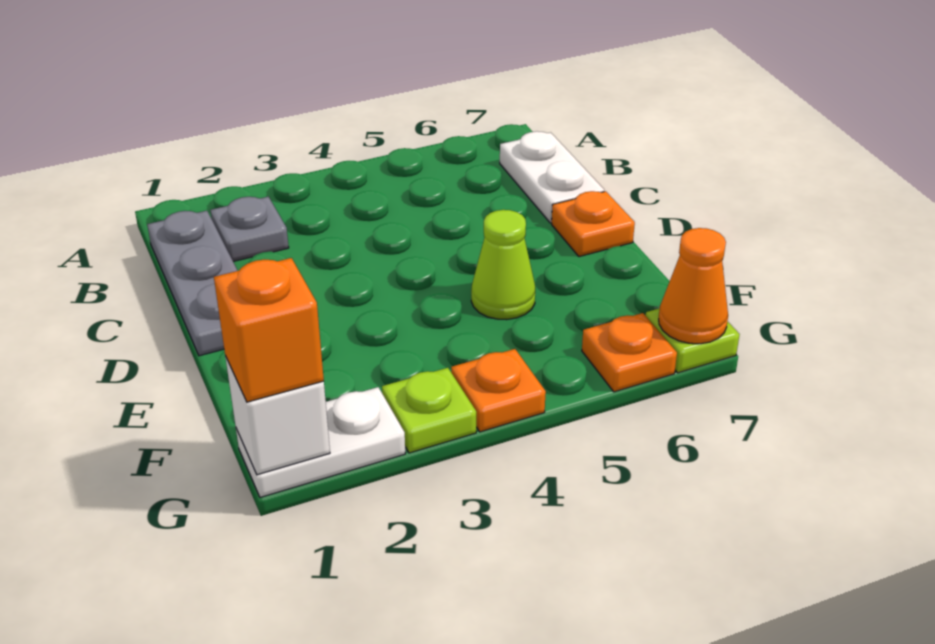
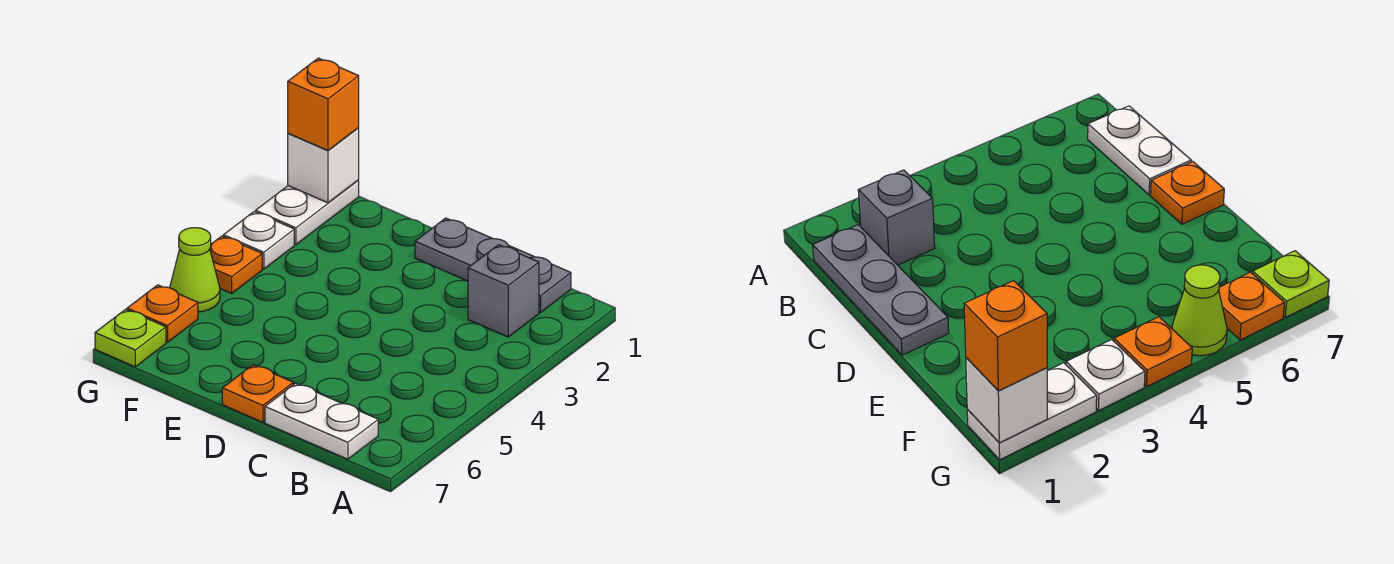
grey 1x1 plate [210,196,289,262] -> grey 1x1 brick [468,245,539,337]
lime 1x1 cone [471,210,535,320] -> lime 1x1 cone moved to [170,228,220,312]
lime 1x1 plate [382,368,476,453] -> white 1x1 plate [223,212,294,269]
orange 1x1 cone [659,228,728,344] -> none

